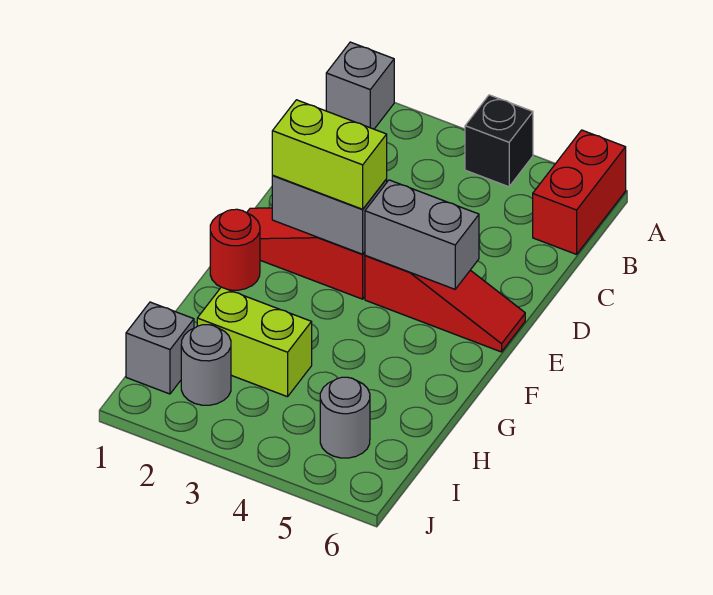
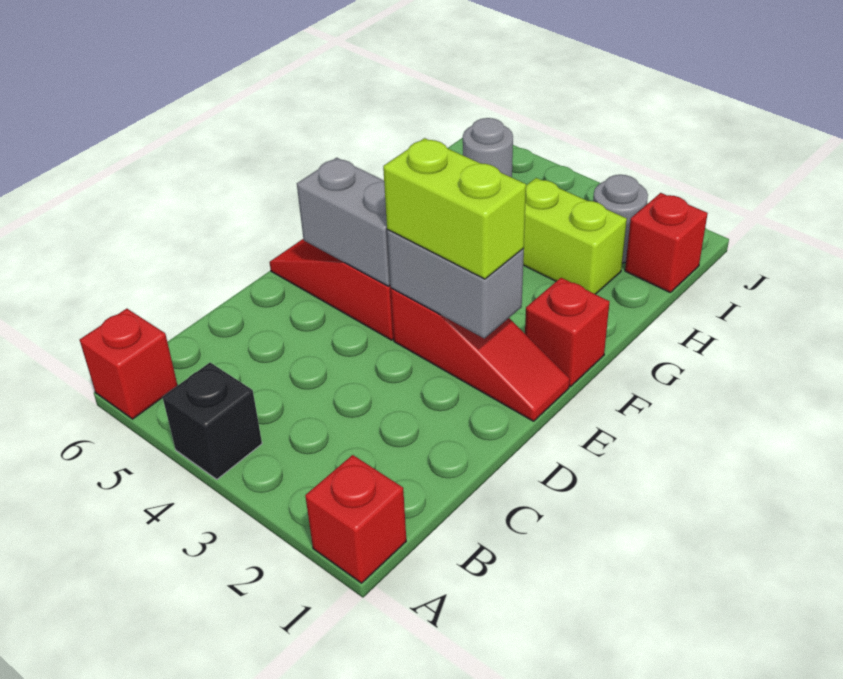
grey 1x1 brick [326,42,394,129] -> red 1x1 brick [305,455,406,583]
red 1x2 brick [533,130,626,254] -> red 1x1 brick [80,309,178,419]
red 1x1 round brick [210,209,260,290] -> red 1x1 brick [525,278,609,386]
grey 1x1 brick [126,302,194,394] -> red 1x1 brick [625,193,708,293]

